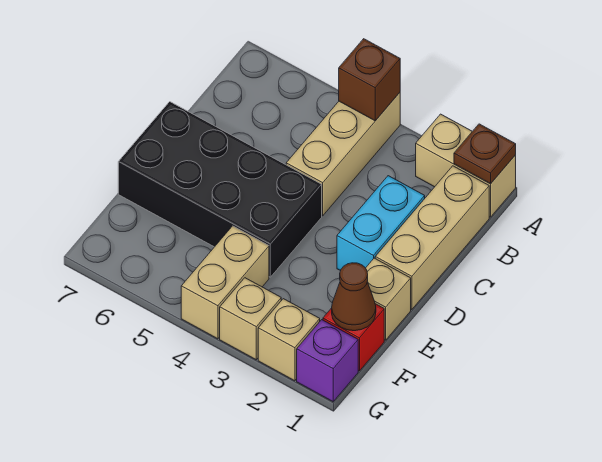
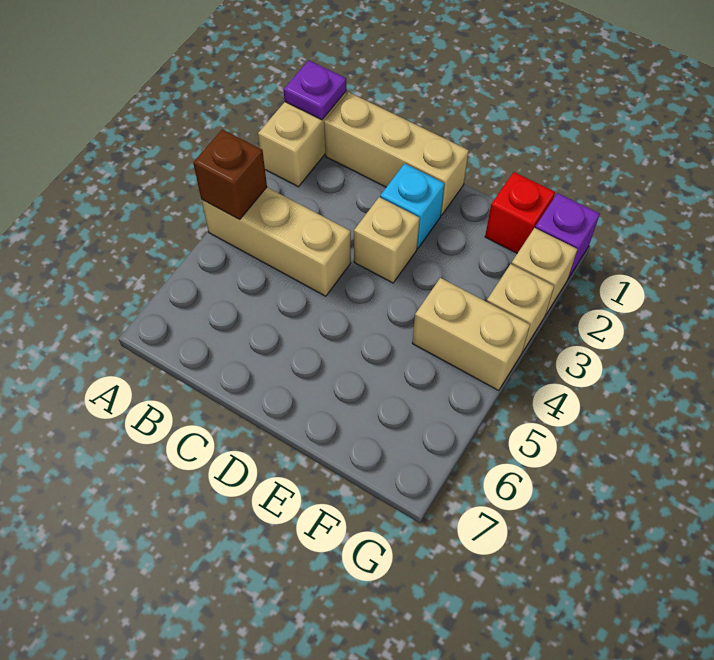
brown 1x1 plate [454,124,516,184] -> purple 1x1 plate [284,60,346,120]
cyan 1x2 brick [337,176,425,271] -> cyan 1x1 brick [380,164,445,248]
black 2x4 brick [118,102,322,277] -> none
tan 1x1 brick [366,258,411,340] -> tan 1x1 brick moved to [354,197,420,283]
brown 1x1 cone [332,263,376,331] -> none

